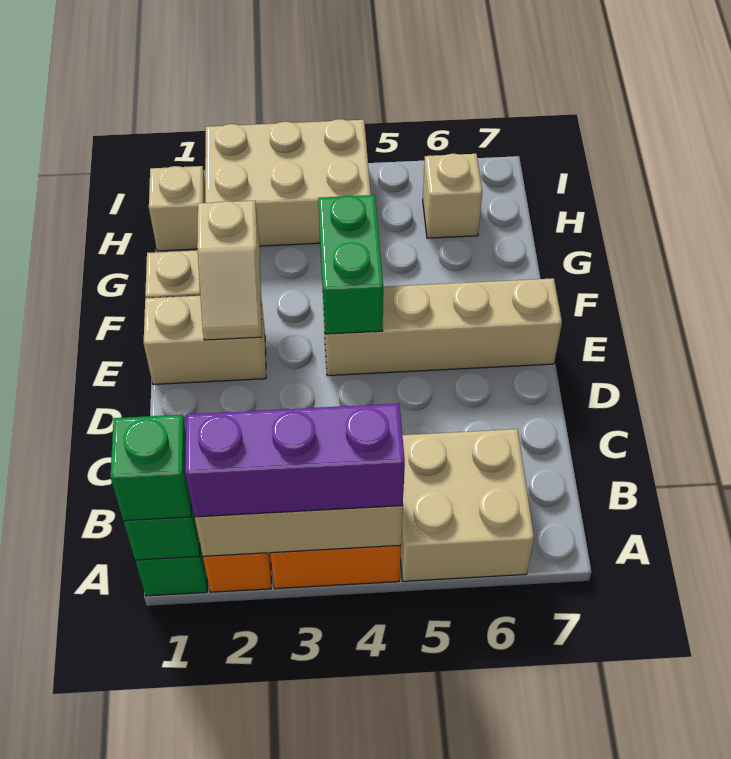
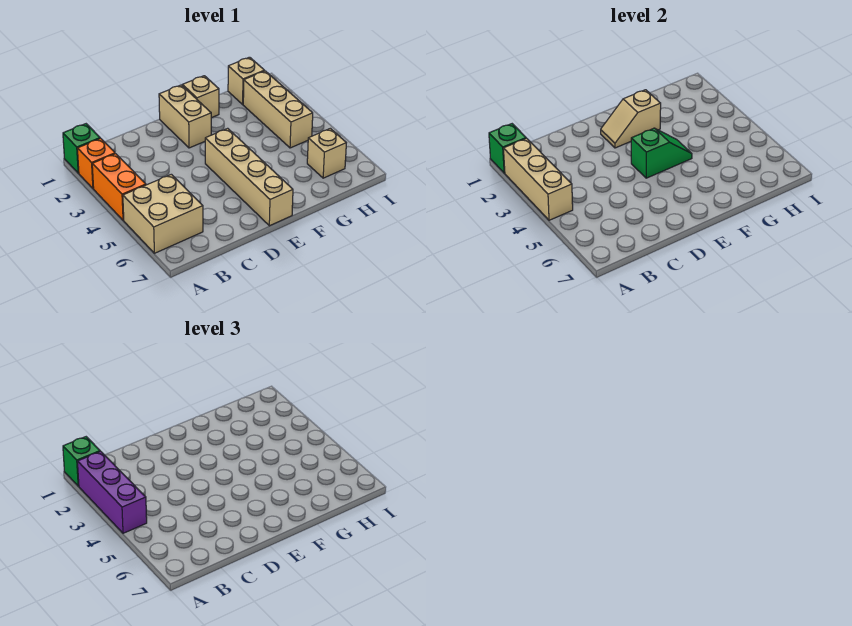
green 1x2 brick [318,195,383,334] -> green 1x2 slope [631,128,692,178]
tan 2x3 brick [205,119,371,246] -> tan 1x3 brick [243,71,313,148]

